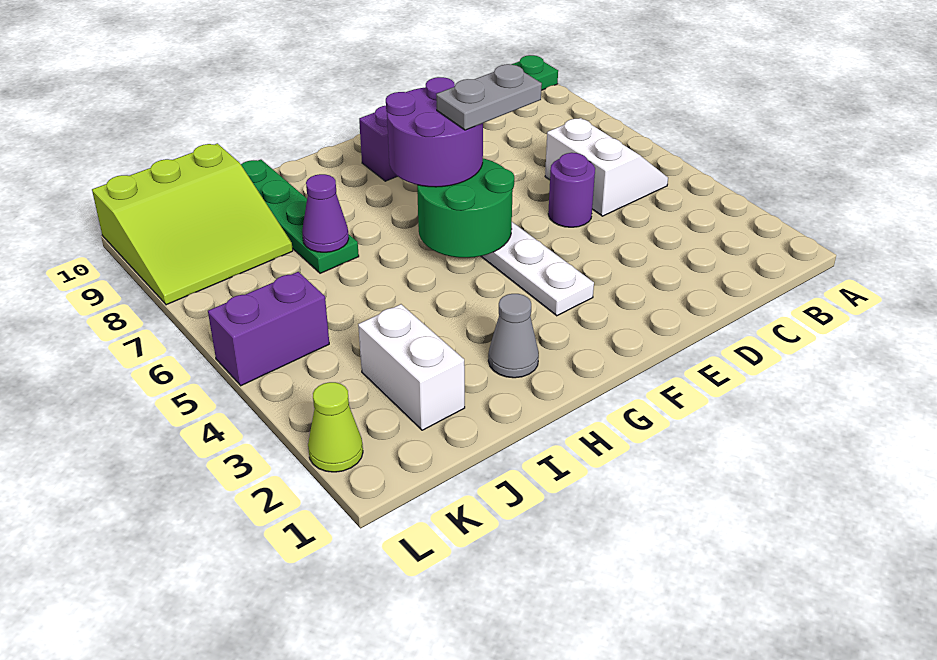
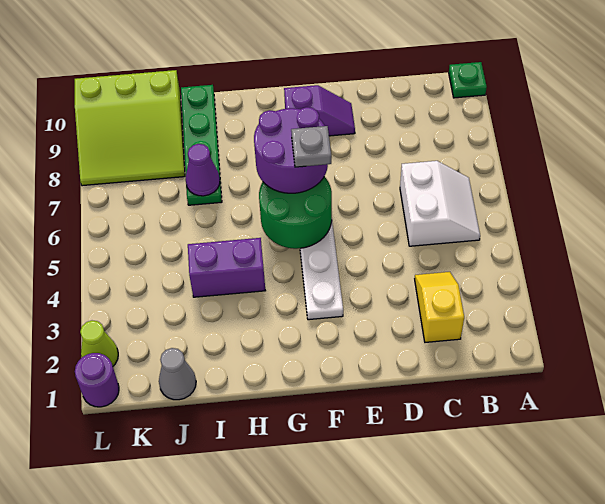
none -> yellow 1x2 slope [415,272,464,342]
purple 1x1 round brick [548,153,595,227] -> purple 1x1 round brick moved to [75,353,119,407]
grey 1x2 plate [436,64,542,130] -> grey 1x1 plate [291,126,331,167]
grey 1x1 cone [488,294,539,378] -> grey 1x1 cone moved to [159,348,196,400]
white 1x2 brick [358,304,465,430] -> none
purple 1x2 brick [208,272,329,386] -> purple 1x2 brick moved to [188,238,265,297]

